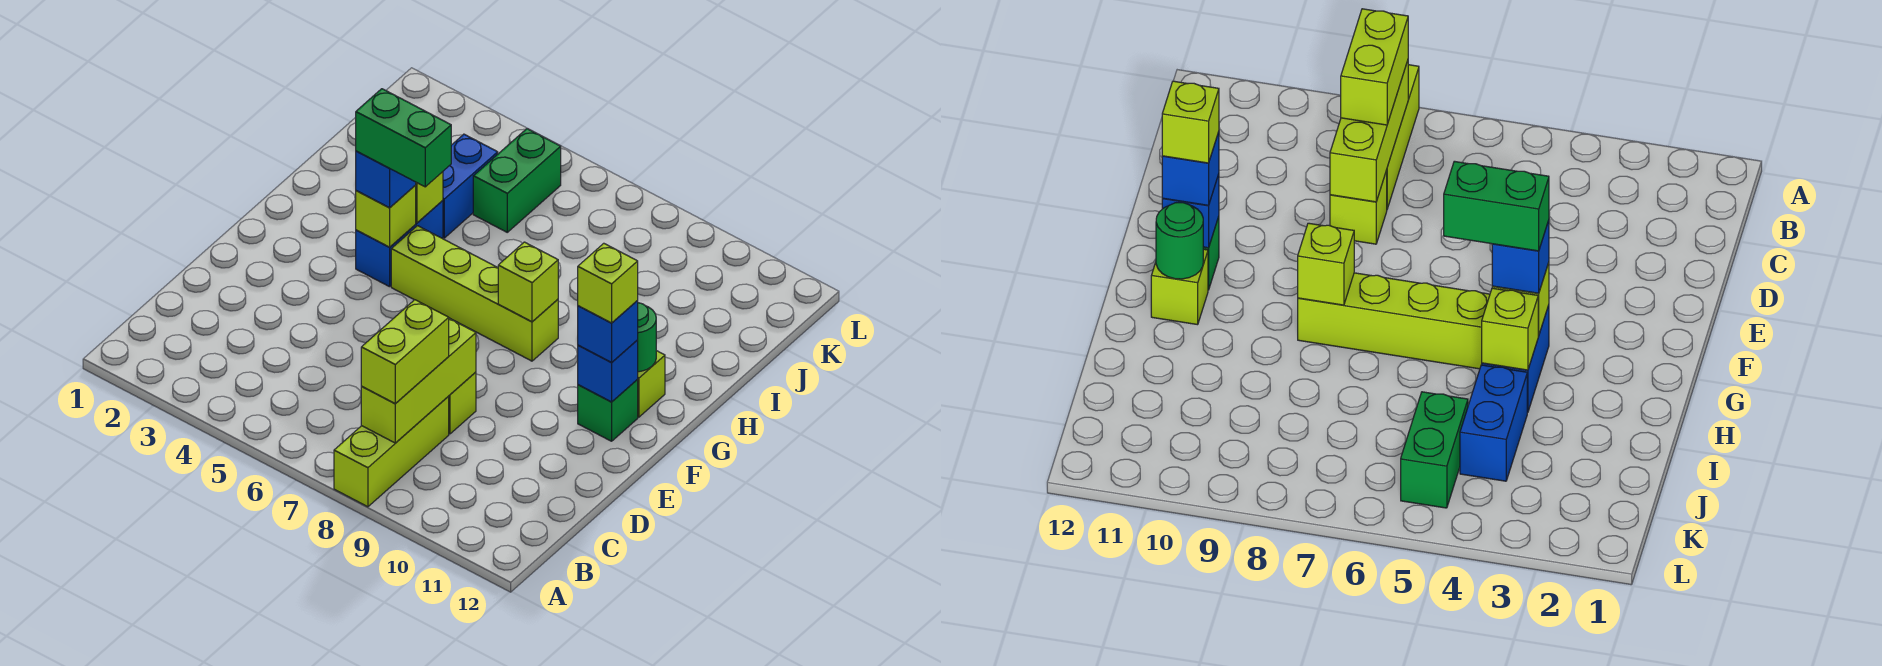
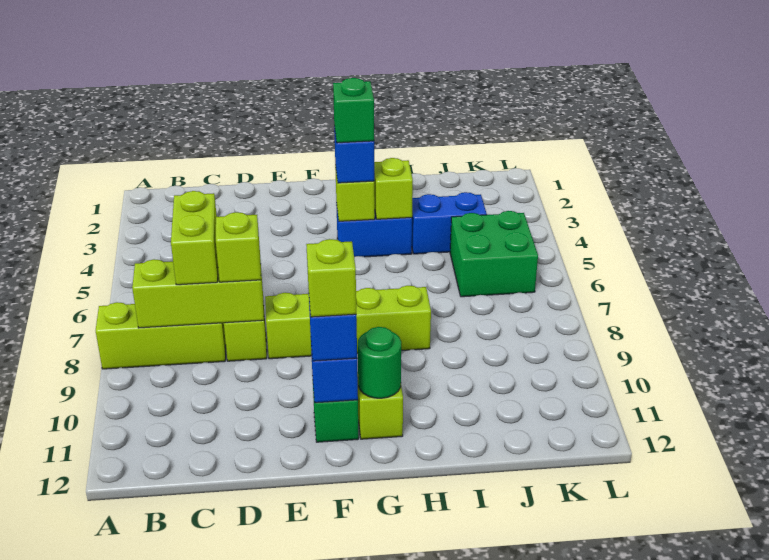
lime 1x2 brick [361,300,449,404] -> lime 1x2 brick turned to [171,191,218,285]
green 1x2 brick [356,89,451,187] -> green 1x1 brick [333,78,374,143]
lime 1x4 brick [391,226,558,361] -> lime 1x4 brick turned to [265,286,431,359]
lime 1x1 brick [498,242,558,322] -> lime 1x1 brick moved to [216,212,261,282]
green 1x2 brick [473,129,561,232] -> green 2x2 brick [450,211,538,297]

